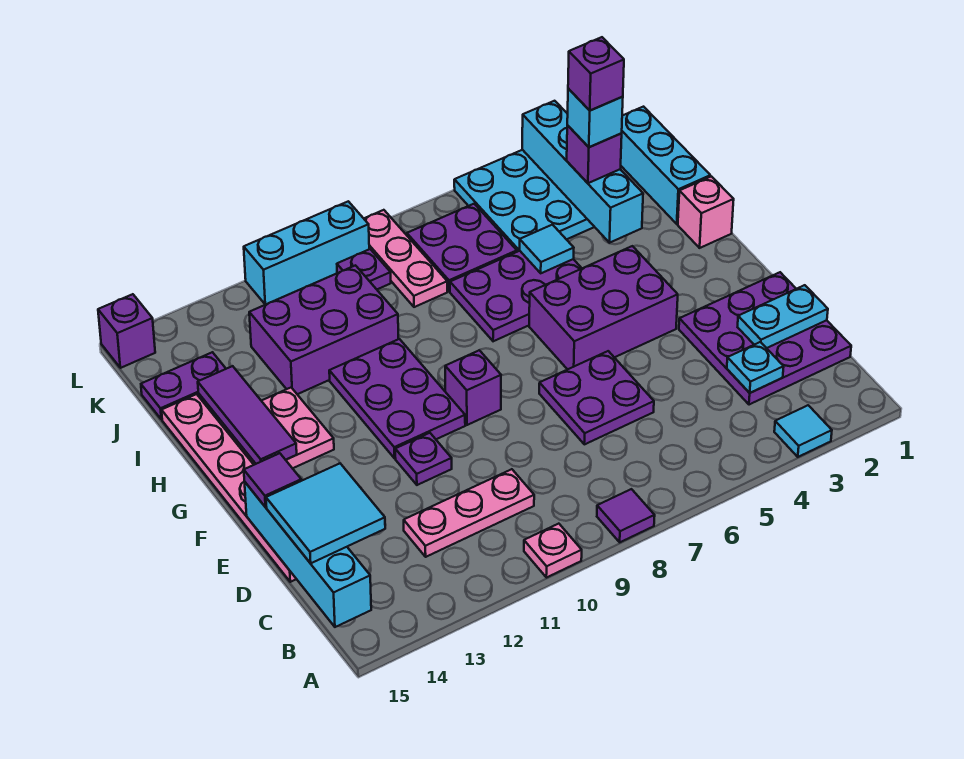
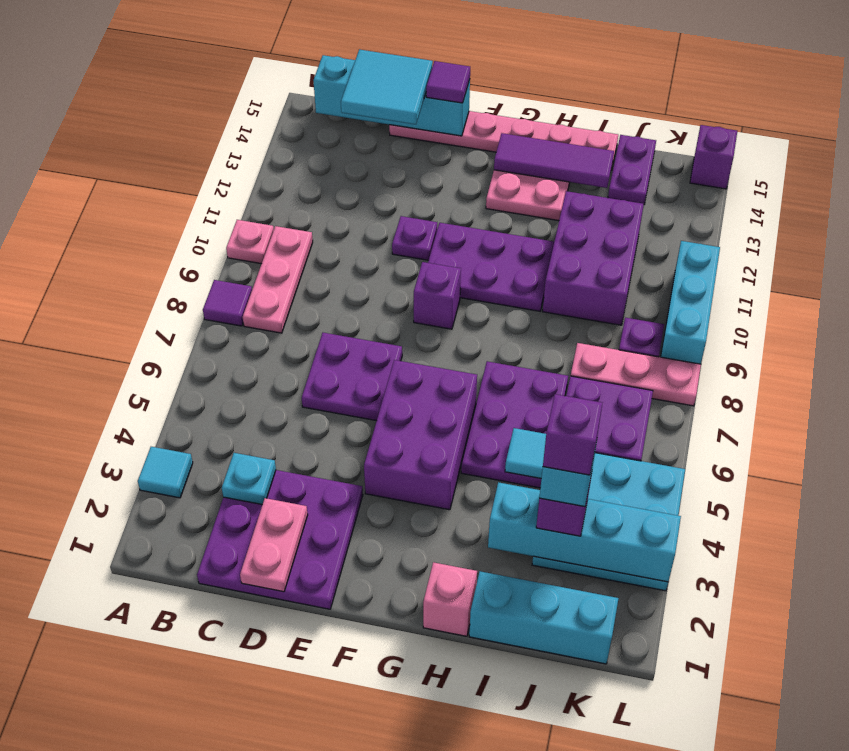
pink 1x3 plate [404,469,534,557] -> pink 1x3 plate moved to [243,226,313,333]
cyan 1x2 plate [738,285,828,348] -> pink 1x2 plate [240,498,308,592]

